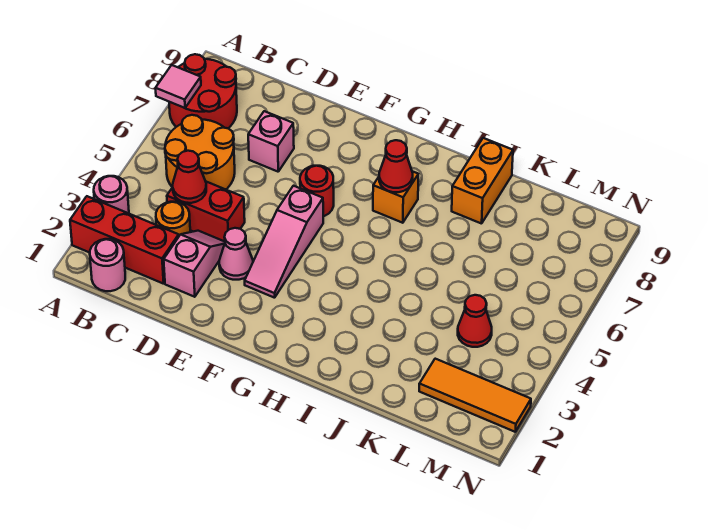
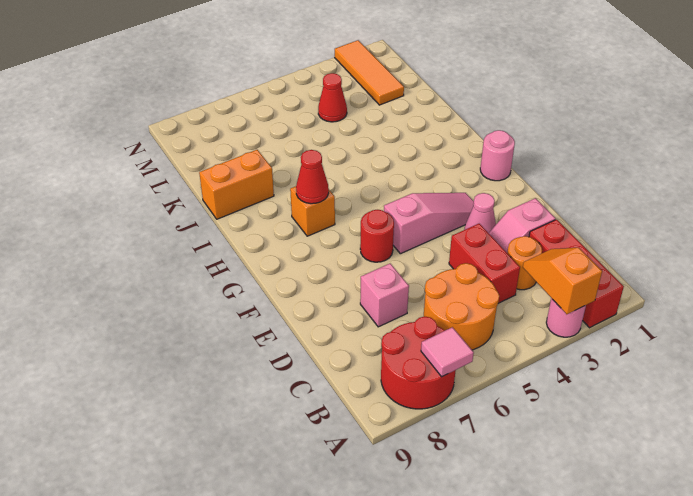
none -> orange 1x2 slope [523,248,602,314]
pink 1x1 round brick [90,239,125,291] -> pink 1x1 round brick moved to [480,130,515,181]
red 1x1 cone [173,151,206,203] -> none

